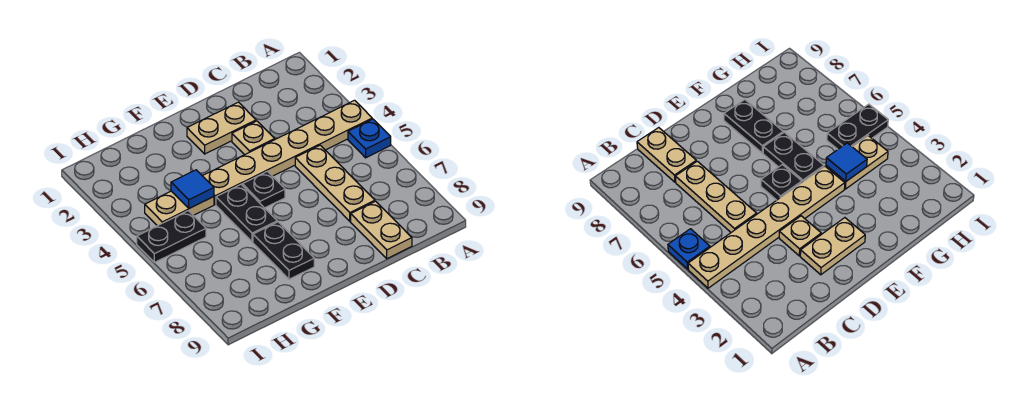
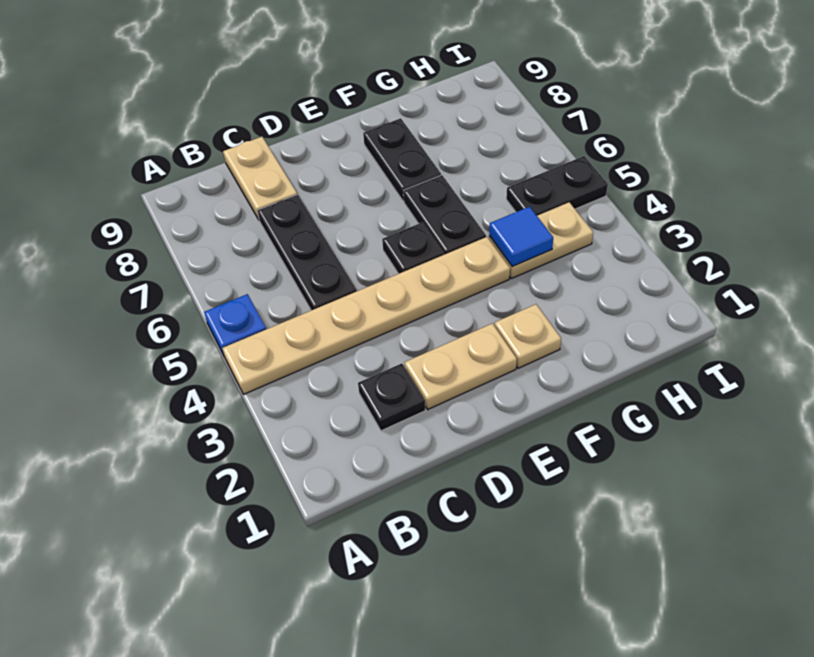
none -> black 1x1 plate [358,363,425,431]
tan 1x3 plate [295,145,375,221] -> black 1x3 plate [258,194,357,310]
tan 1x1 plate [232,121,275,155] -> tan 1x1 plate moved to [495,304,561,368]

